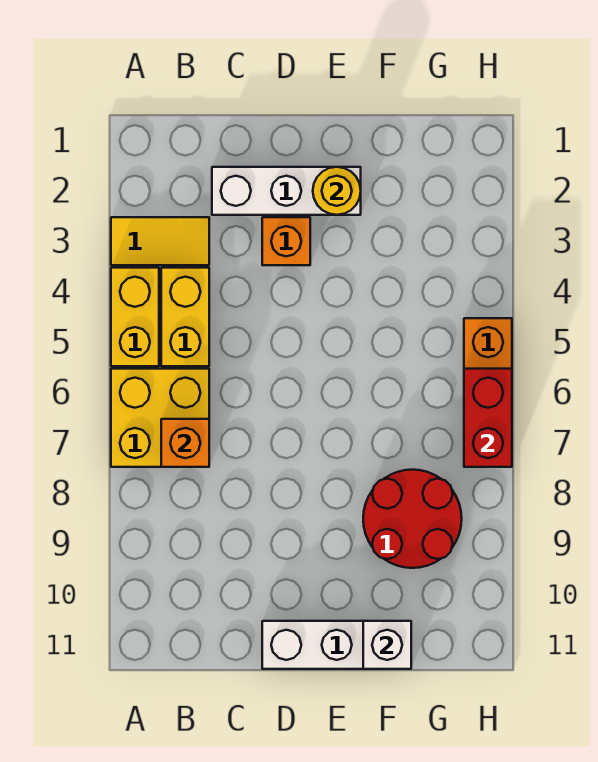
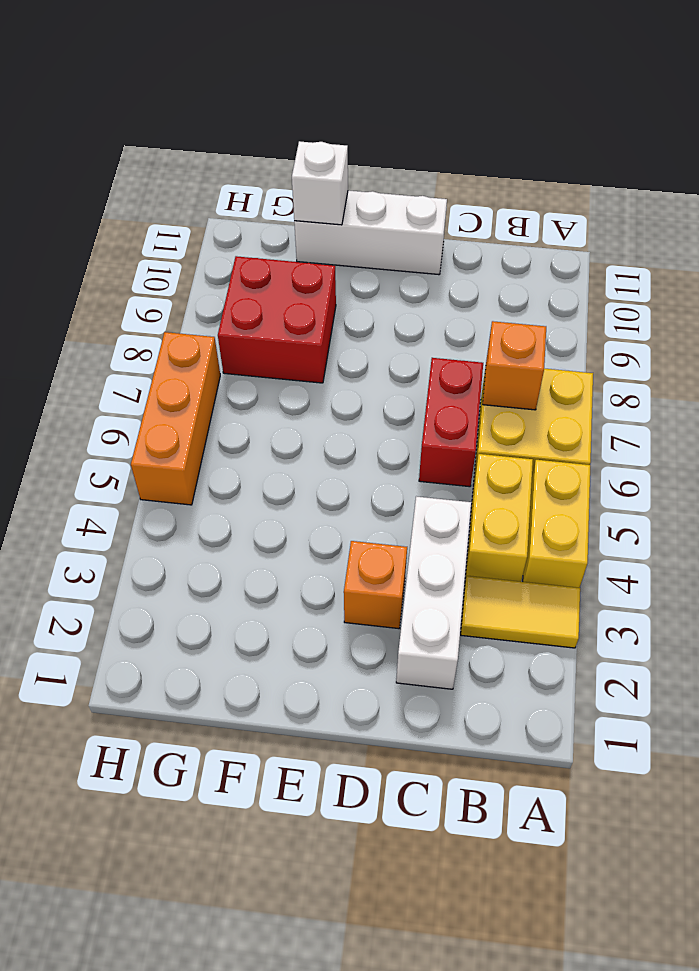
white 1x3 brick [212,167,361,215] -> white 1x3 brick turned to [396,496,471,689]
yellow 1x1 round brick [313,167,361,215] -> none
red 2x2 round brick [363,470,462,568] -> red 2x2 brick [218,256,336,383]
red 1x2 brick [464,369,512,467] -> red 1x2 brick moved to [419,358,483,487]

